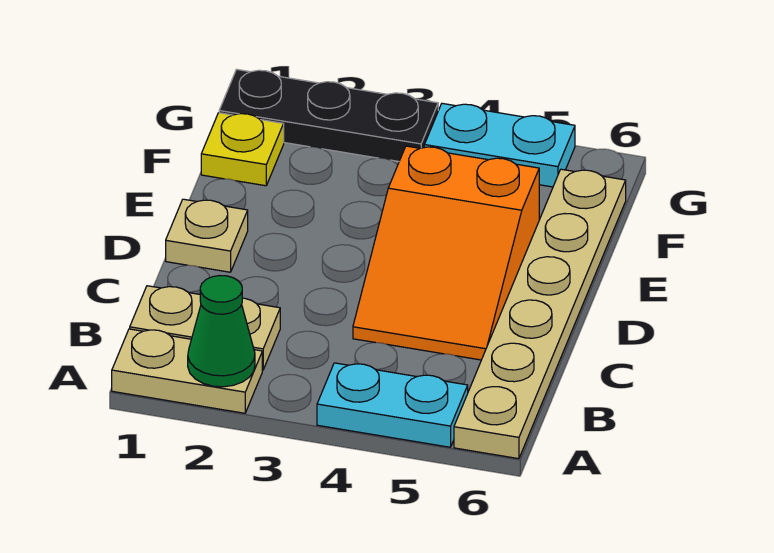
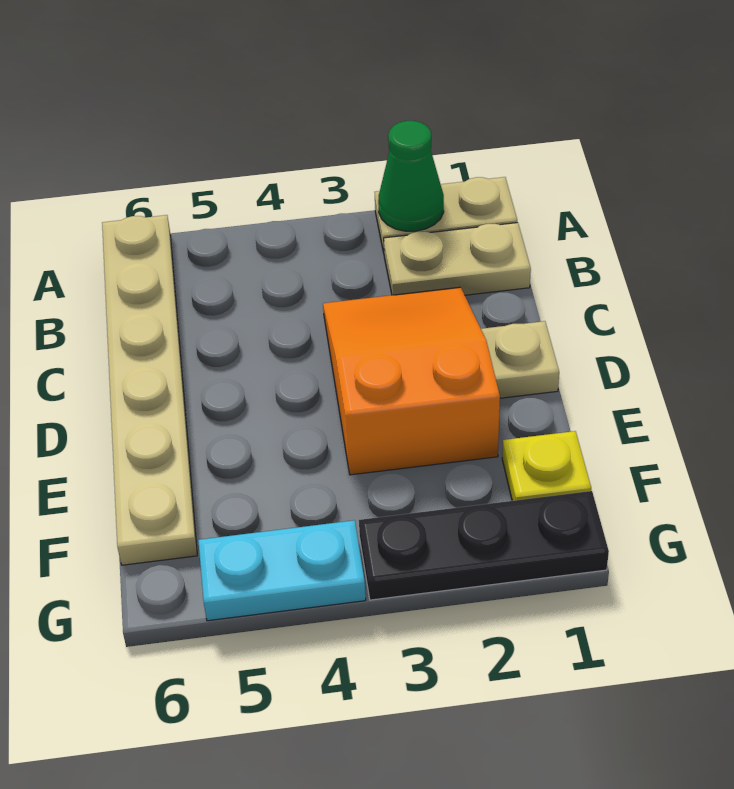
cyan 1x2 plate [317,363,468,447] -> none
orange 2x3 slope [353,146,539,360] -> orange 2x3 slope moved to [323,287,500,475]

